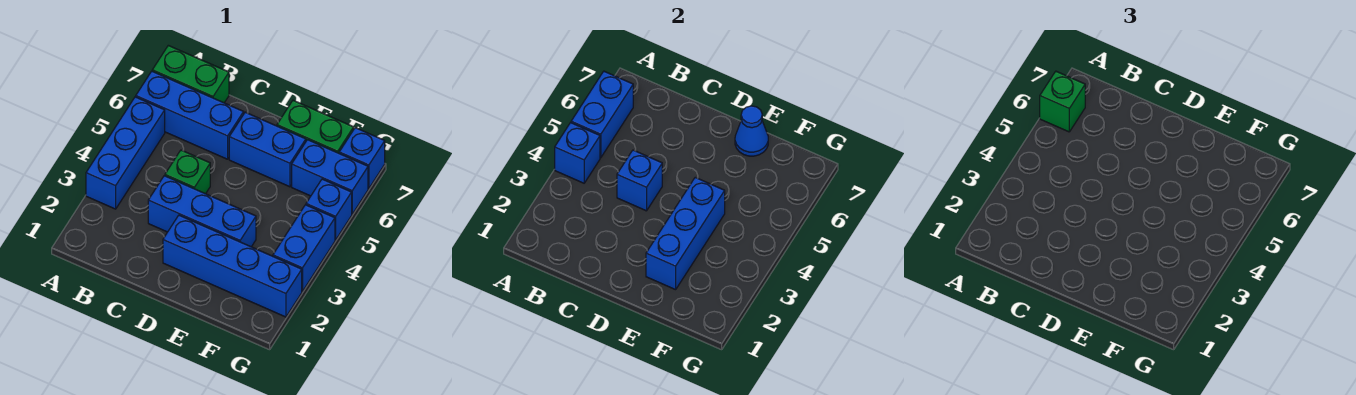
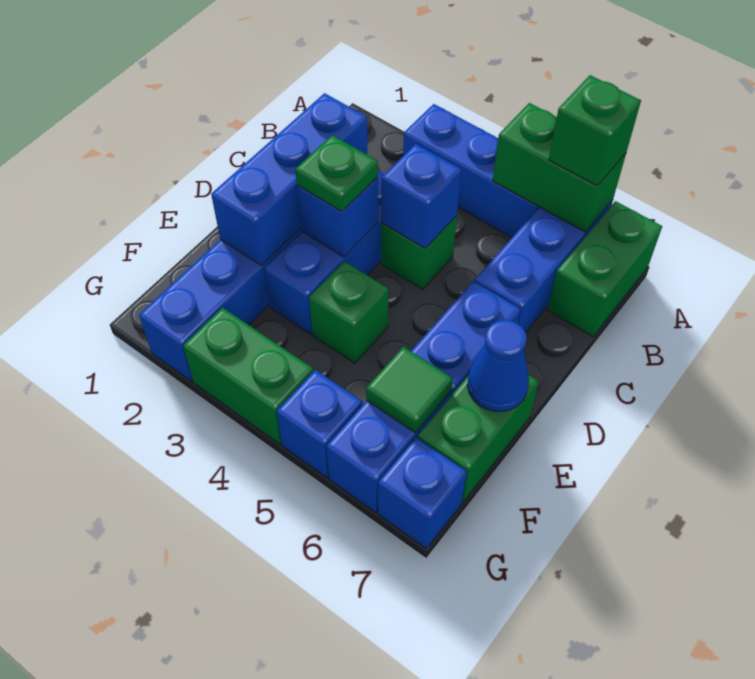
blue 1x1 brick [555,123,600,183] -> blue 1x1 brick moved to [297,178,378,257]
blue 1x2 brick [571,71,633,158] -> green 1x2 brick [493,103,626,232]
none -> green 1x1 plate [295,135,378,212]
blue 1x3 brick [646,177,725,290] -> blue 1x3 brick turned to [211,93,367,266]
none -> green 1x1 brick [309,261,389,363]
none -> green 1x1 tile [366,347,453,433]
blue 1x2 brick [273,205,335,291] -> green 1x2 brick [183,308,313,444]

